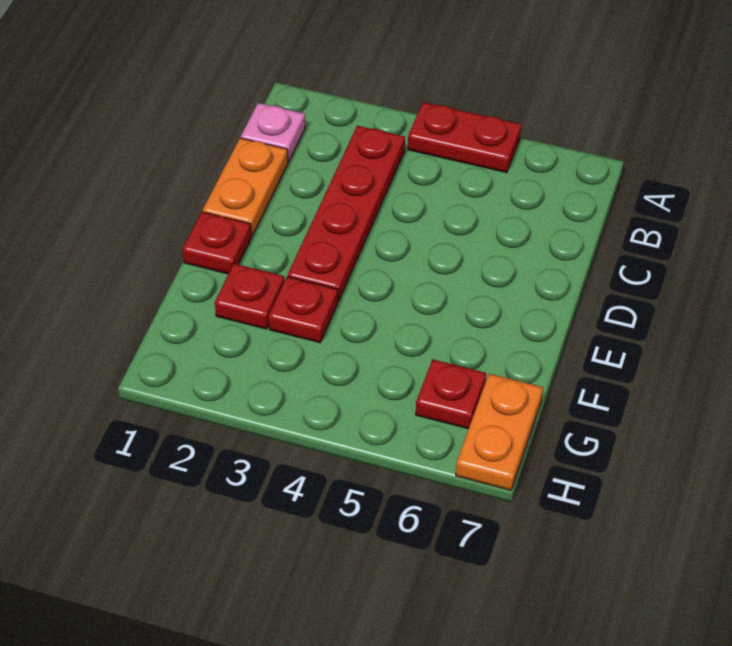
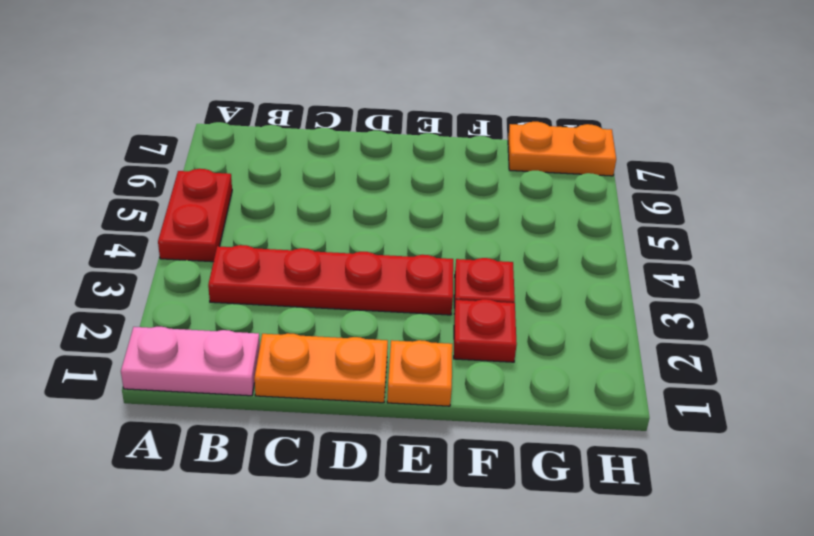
pink 1x1 plate [241,103,305,162] -> pink 1x2 plate [121,327,260,396]
red 1x1 plate [182,212,251,274] -> orange 1x1 plate [387,340,452,406]
red 1x1 plate [416,360,486,429] -> none

